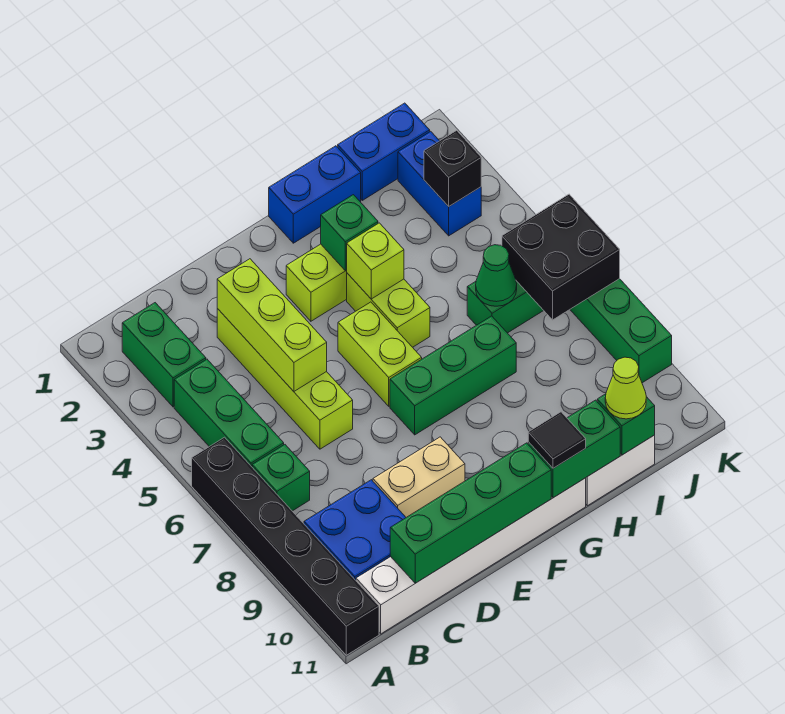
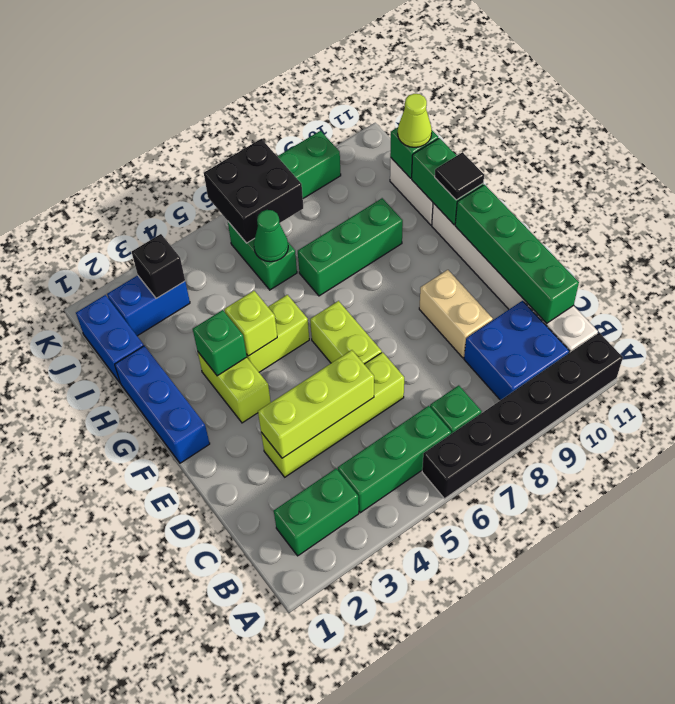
lime 1x2 brick [338,302,422,406] -> lime 1x2 brick turned to [310,301,382,364]
green 1x3 brick [390,316,516,435] -> green 1x3 brick turned to [298,198,403,296]
blue 1x2 brick [269,146,361,243] -> blue 1x3 brick [115,346,210,463]

